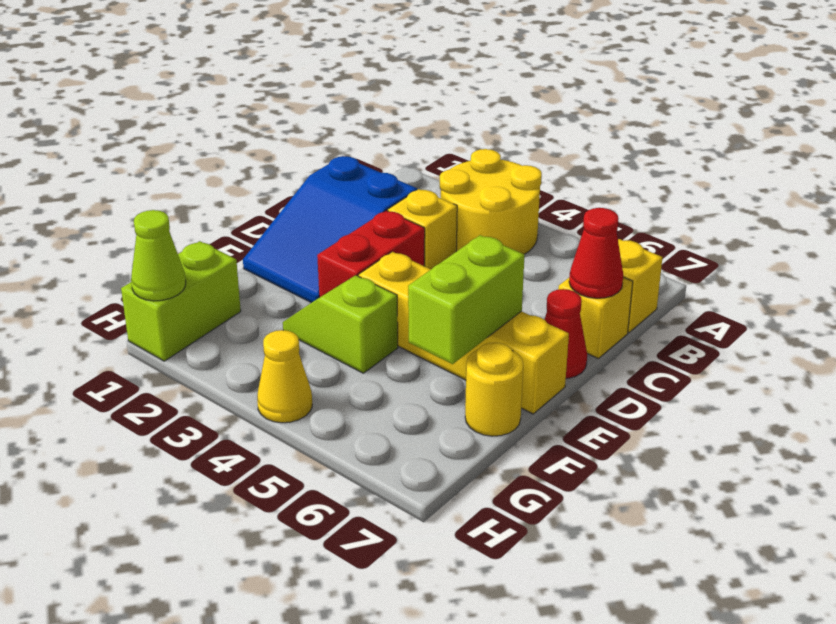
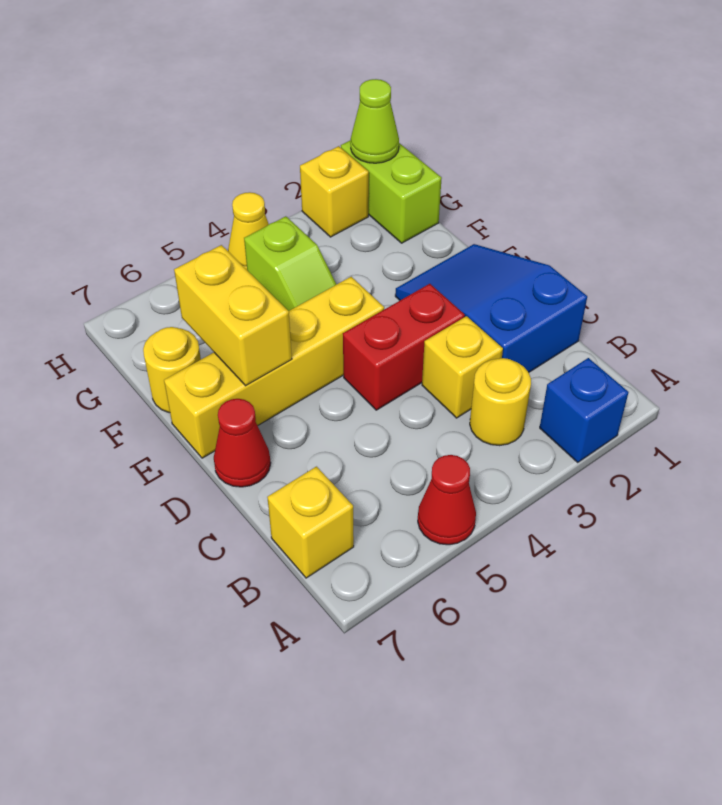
none -> blue 1x1 brick [540,358,629,462]
yellow 2x2 round brick [440,149,542,254] -> yellow 1x1 round brick [470,358,531,446]
yellow 1x1 brick [558,277,633,359] -> yellow 1x1 brick moved to [300,146,369,237]
red 1x1 cone [569,208,623,298] -> red 1x1 cone moved to [418,455,476,545]
red 1x2 brick [317,211,425,297] -> red 1x2 brick turned to [343,284,465,410]
lime 1x2 brick [408,235,525,364] -> yellow 1x2 brick [174,245,292,386]
lime 1x2 slope [283,275,398,373] -> lime 1x2 slope turned to [244,216,336,311]

